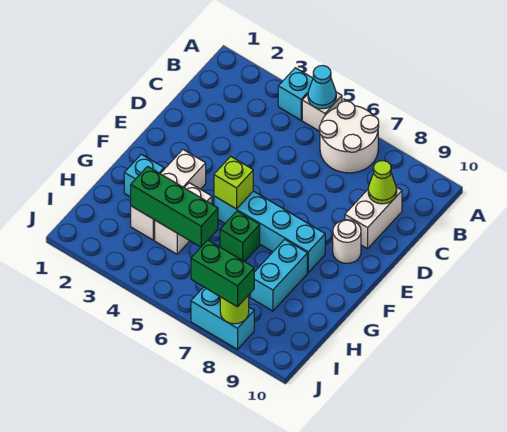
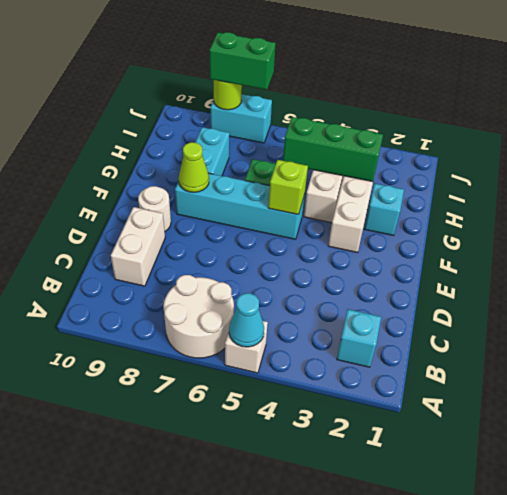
cyan 1x1 brick [278,68,313,120] -> cyan 1x1 brick moved to [337,309,381,367]
lime 1x1 cone [368,161,397,204] -> lime 1x1 cone moved to [179,142,209,192]

